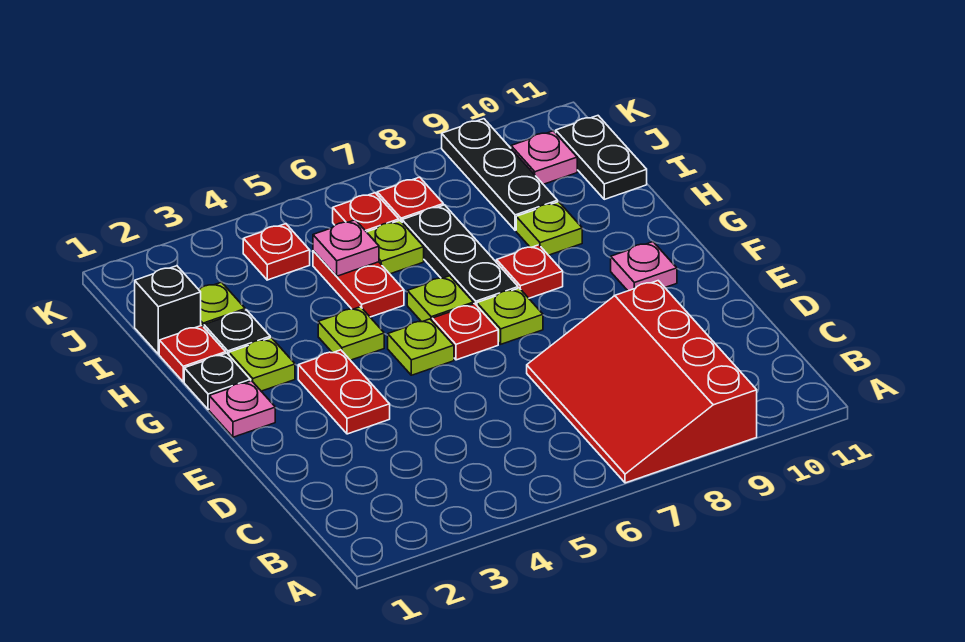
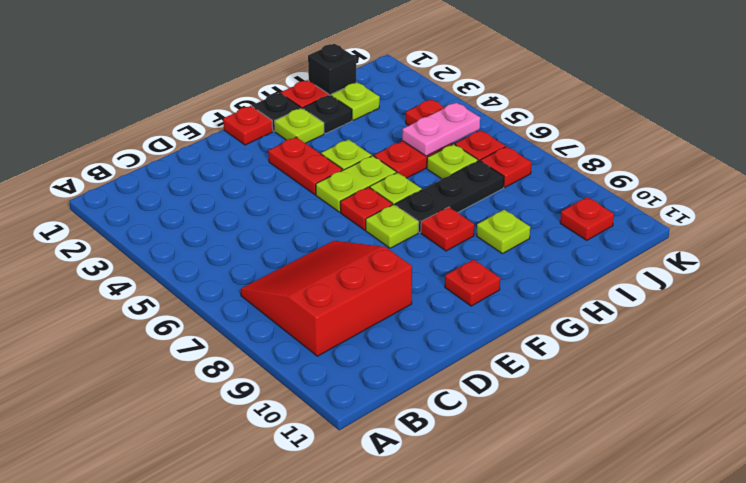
red 3x4 slope [527,281,757,483] -> red 3x3 slope [241,241,412,356]
red 1x2 plate [298,350,390,434] -> red 1x2 plate turned to [268,137,343,195]
pink 1x1 plate [209,381,275,437] -> red 1x1 plate [223,106,273,145]
lime 1x1 plate [388,319,454,375] -> lime 1x2 plate [316,156,396,212]
pink 1x1 plate [611,242,677,291] -> red 1x1 plate [445,260,500,306]
pink 1x1 plate [313,220,379,276] -> pink 1x2 plate [402,103,480,156]
black 1x3 plate [442,119,558,230] -> none
black 1x2 plate [556,116,647,199] -> none
pink 1x1 plate [511,131,577,184] -> red 1x1 plate [560,197,614,240]

